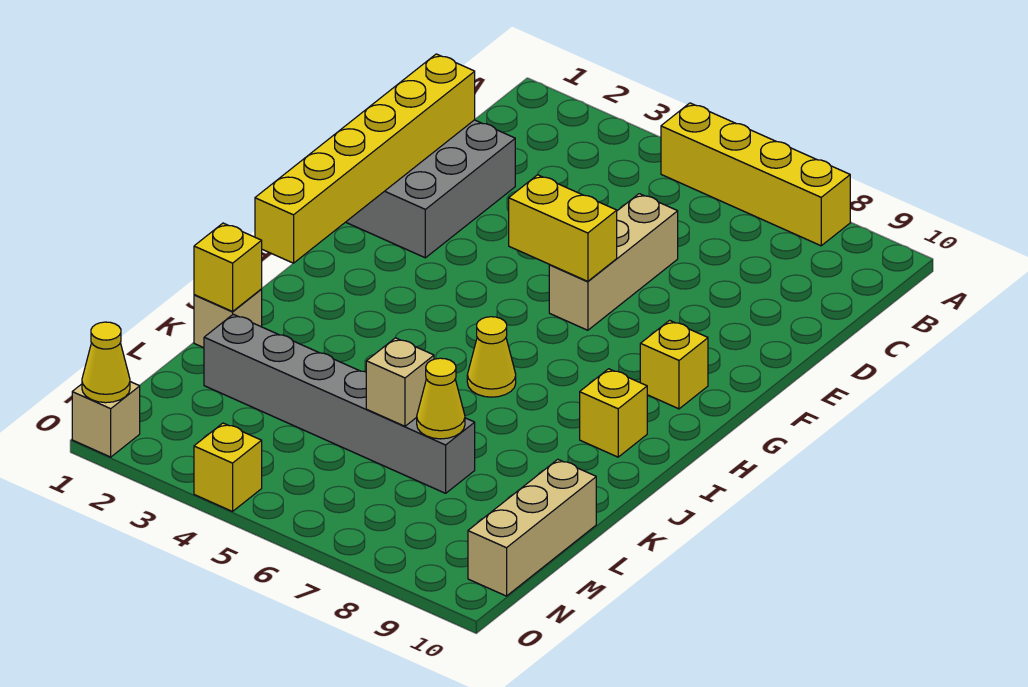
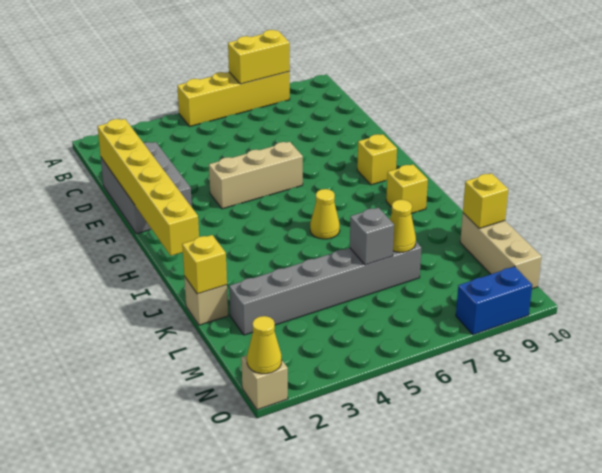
tan 1x3 brick [549,194,678,330] -> tan 1x3 brick turned to [209,142,303,209]
yellow 1x2 brick [509,175,617,281] -> yellow 1x2 brick moved to [228,30,290,84]
tan 1x1 brick [366,338,434,426] -> grey 1x1 brick [350,208,394,265]
yellow 1x1 brick [194,423,262,511] -> yellow 1x1 brick moved to [463,173,508,229]
none -> blue 1x2 brick [456,266,532,335]

